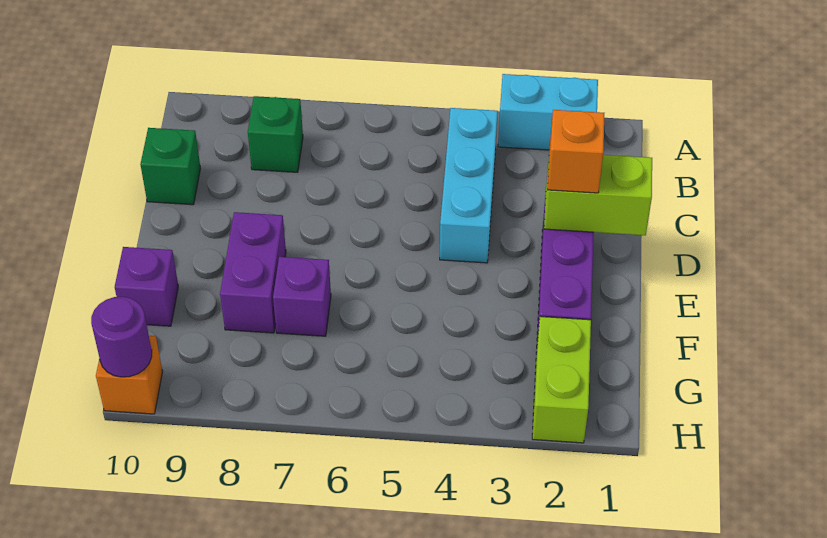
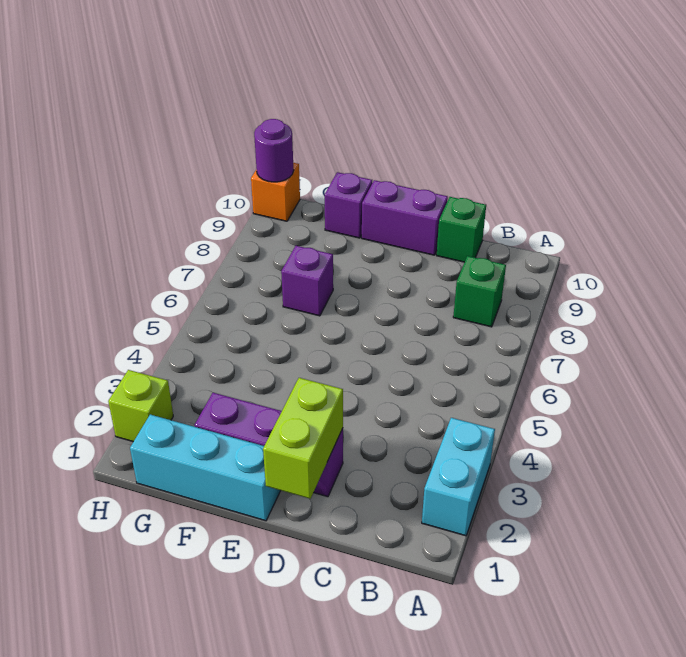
cyan 1x3 brick [440,108,498,263] -> cyan 1x3 brick moved to [130,415,281,521]
orange 1x1 brick [548,110,604,193] -> none
purple 1x2 brick [220,212,286,333] -> purple 1x2 brick moved to [362,180,448,255]
lime 1x2 brick [532,316,591,443] -> lime 1x1 brick [108,370,173,442]

